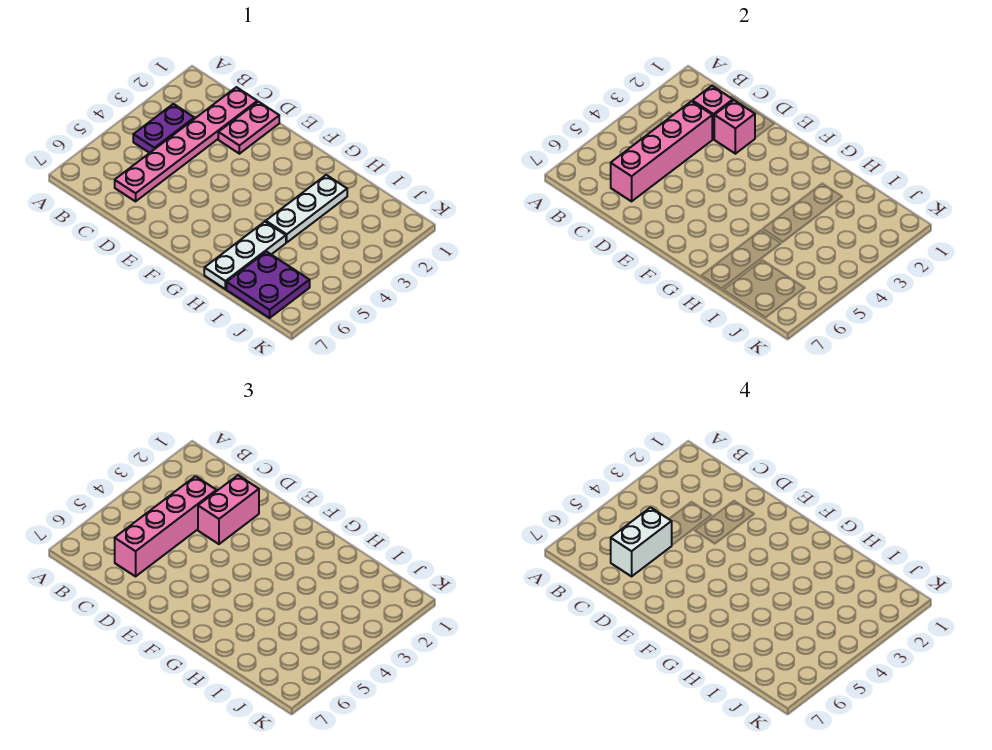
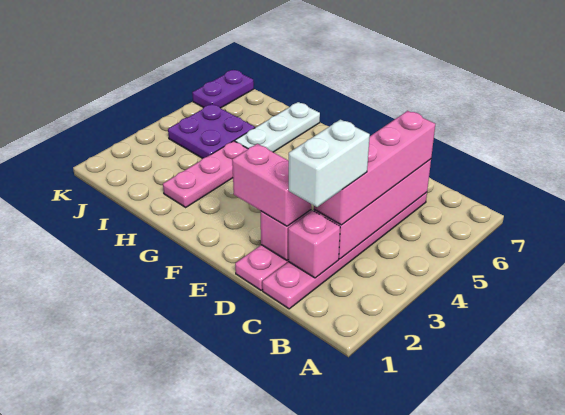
purple 1x2 plate [133,104,194,153] -> purple 1x2 plate moved to [192,70,254,108]
white 1x2 brick [611,507,672,576] -> white 1x2 brick moved to [289,120,370,207]
pink 1x2 brick [198,475,259,544] -> pink 1x2 brick turned to [232,144,311,226]
white 1x3 plate [266,175,347,242] -> pink 1x3 plate [163,141,248,207]
purple 2x2 plate [227,252,310,318] -> purple 2x2 plate moved to [168,104,255,158]

